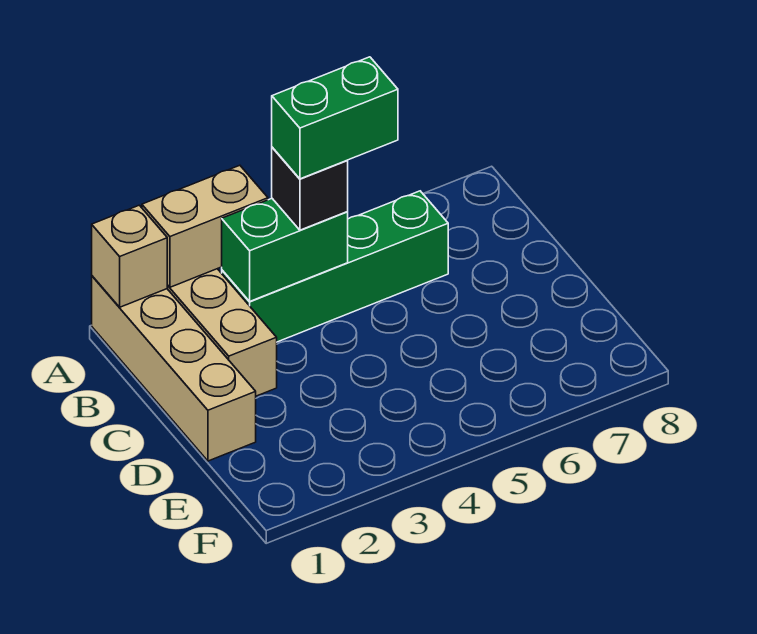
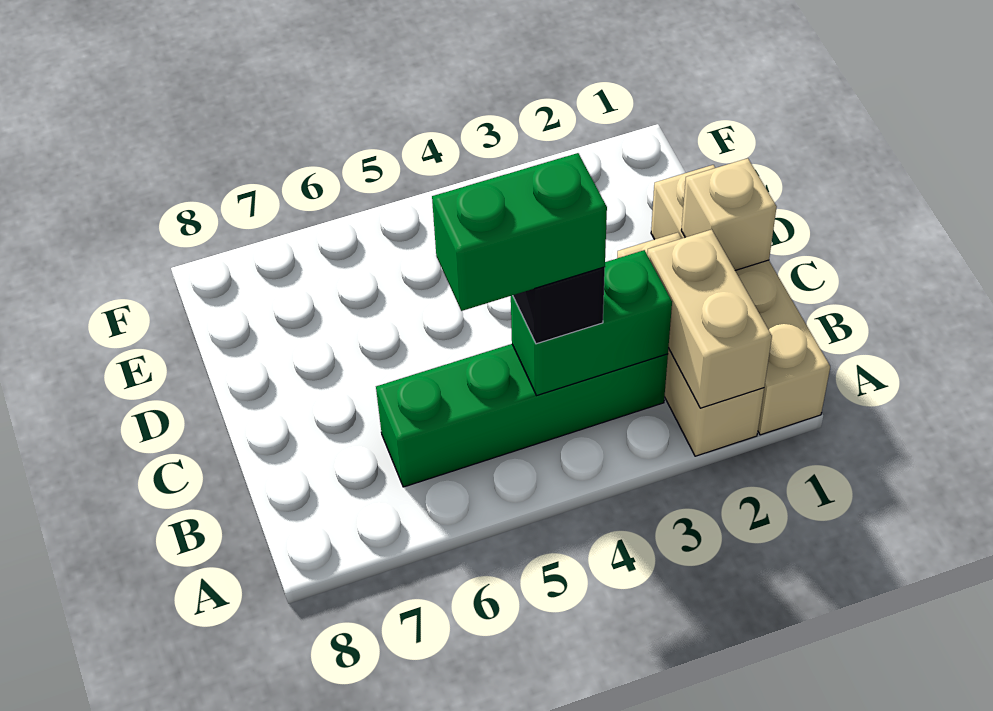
tan 1x1 brick [92,205,167,307] -> tan 1x1 brick moved to [681,158,777,270]
tan 1x2 brick [142,165,268,287] -> tan 1x2 brick turned to [647,229,772,408]

